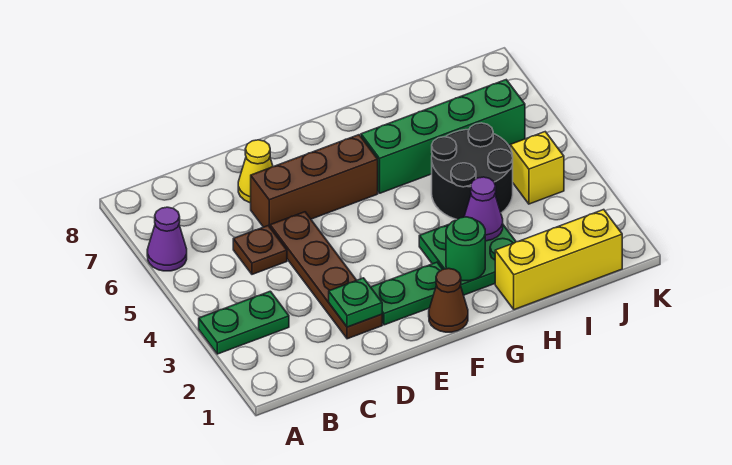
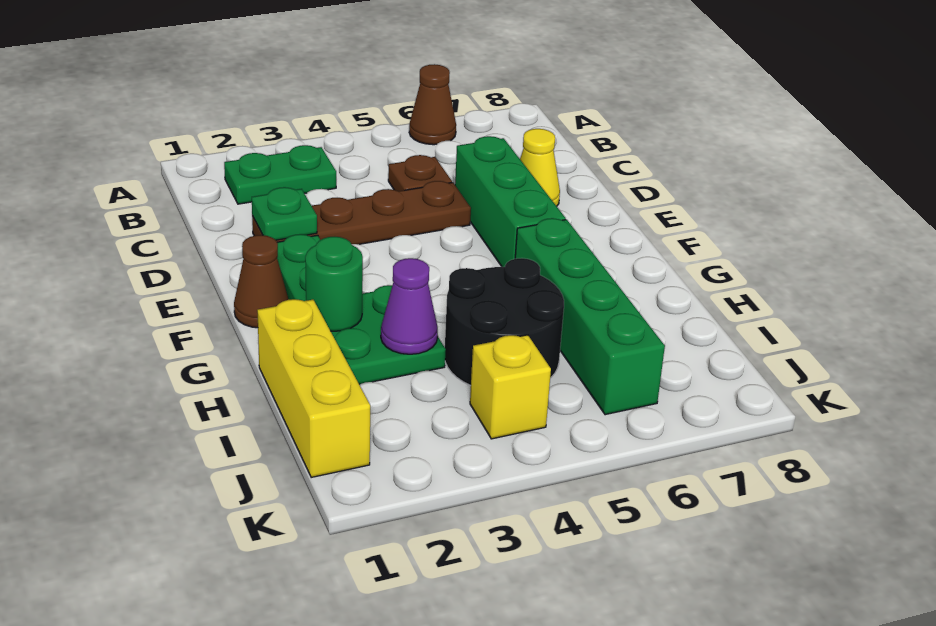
green 1x2 plate [199,291,289,354] -> green 1x2 plate turned to [224,145,336,204]
purple 1x1 cone [147,207,187,271] -> brown 1x1 cone [409,64,456,145]
brown 1x3 brick [251,135,378,227] -> green 1x3 brick [455,136,566,267]

